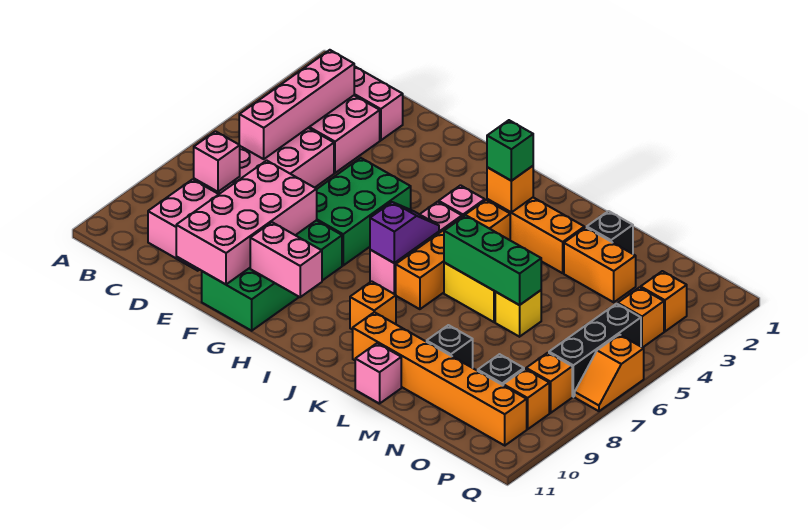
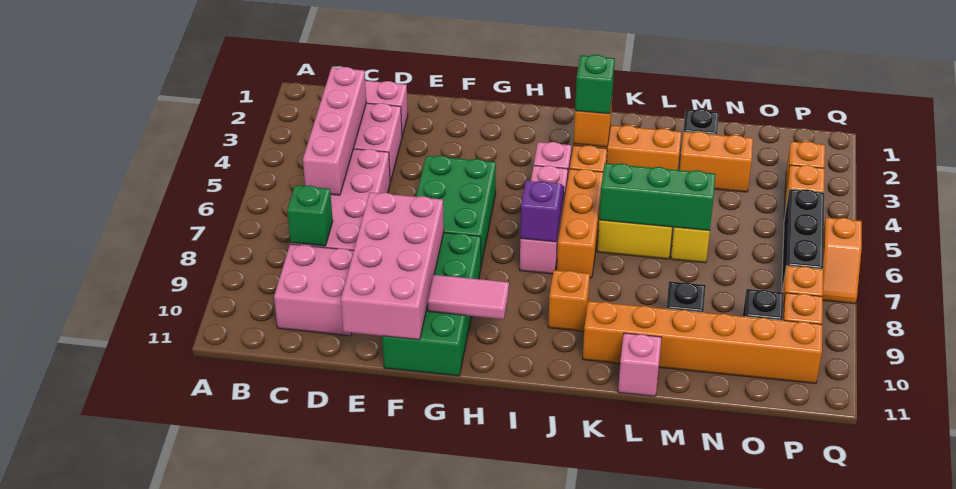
pink 1x1 brick [194,131,240,192] -> green 1x1 brick [287,185,333,246]
pink 1x2 brick [250,222,322,297] -> pink 1x2 tile [428,275,509,319]

